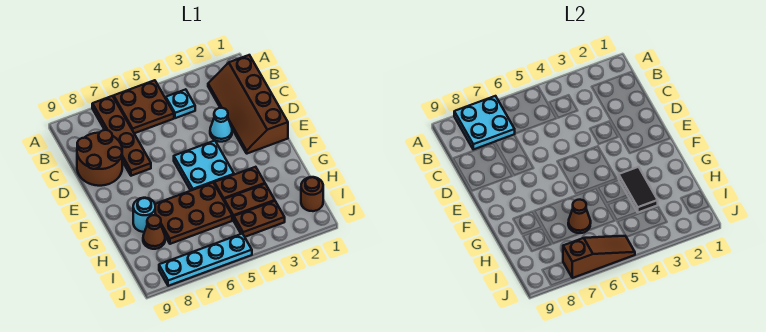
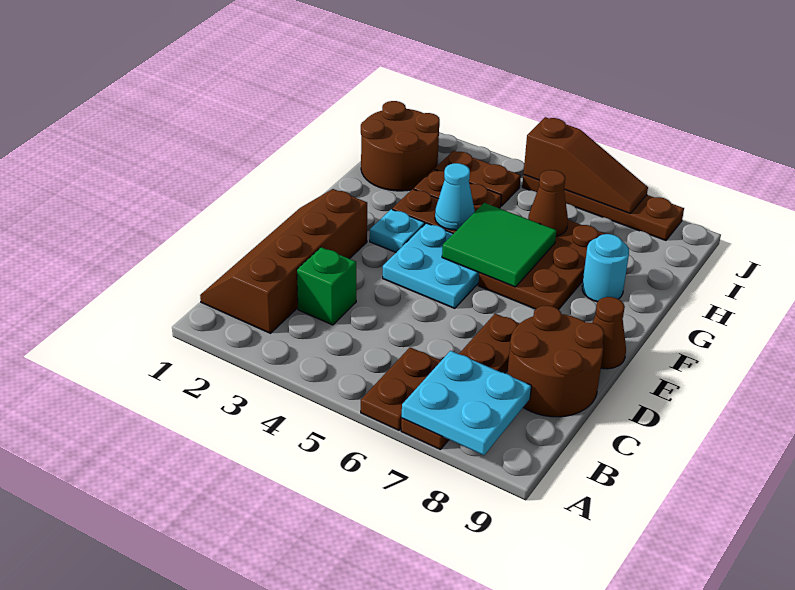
brown 2x2 plate [114,80,174,133] -> brown 1x2 plate [361,347,441,430]
brown 2x4 slope [208,55,288,154] -> brown 2x4 slope turned to [200,189,367,333]
cyan 1x1 plate [166,89,195,118] -> cyan 1x1 plate moved to [370,209,425,252]
none -> green 1x1 brick [297,247,356,325]
cyan 1x1 cone [210,108,232,142] -> cyan 1x1 cone moved to [435,163,475,230]
none -> green 2x2 tile [442,203,556,287]
black 1x2 tile [619,167,658,212] -> none
brown 2x3 plate [155,183,232,244] -> brown 2x3 plate turned to [478,220,605,310]
brown 1x1 cone [143,215,165,249] -> brown 1x1 cone moved to [592,297,626,369]
brown 1x1 round brick [301,177,323,211] -> brown 2x2 round brick [361,101,440,191]
cyan 1x4 plate [159,234,252,286] -> brown 1x4 plate [522,175,684,240]
brown 1x3 slope [563,236,635,278] -> brown 1x3 slope turned to [524,117,648,214]

